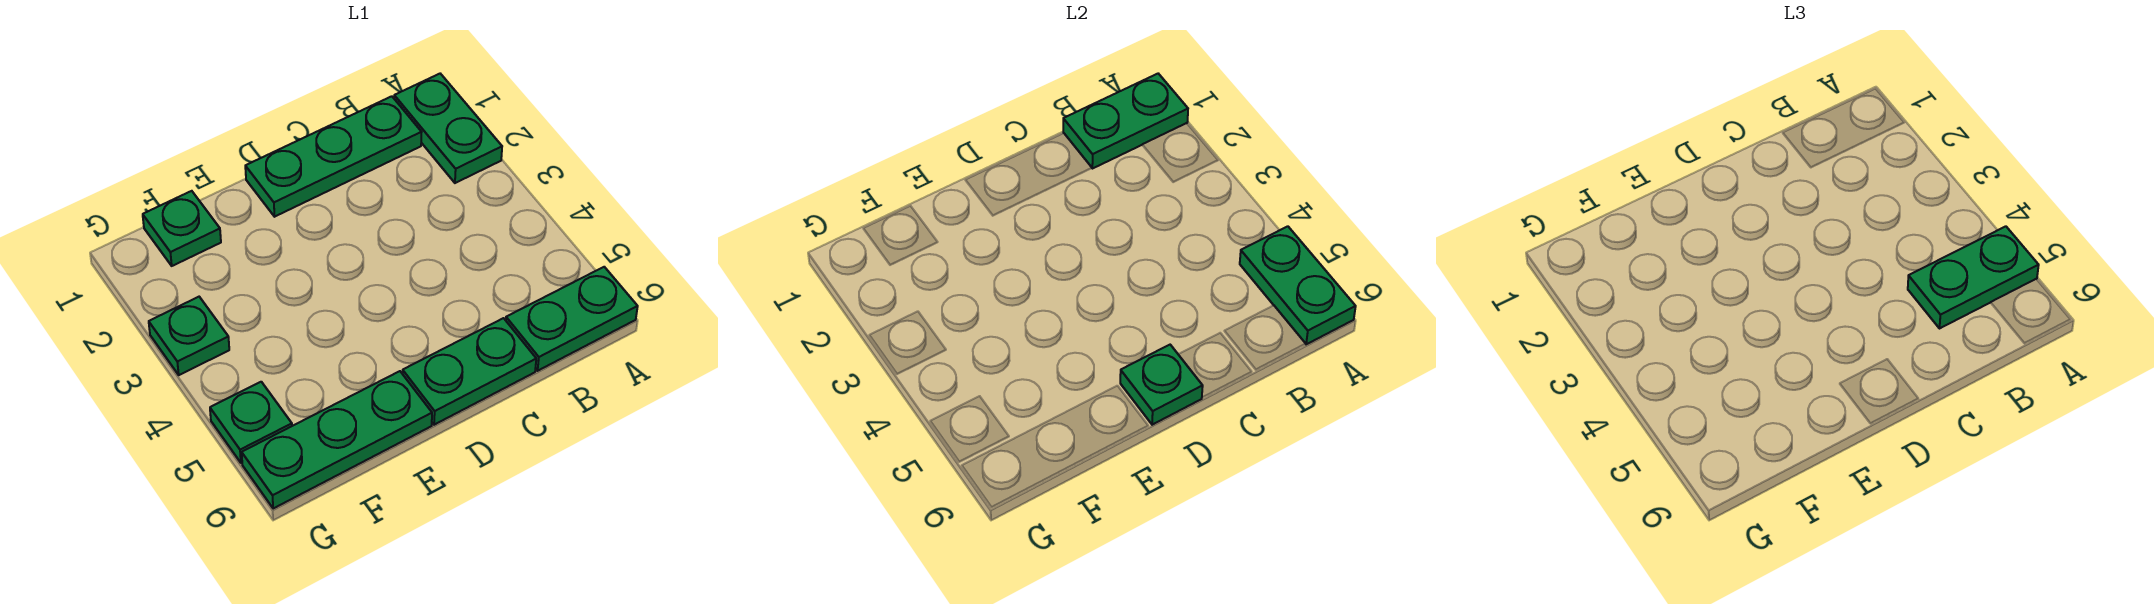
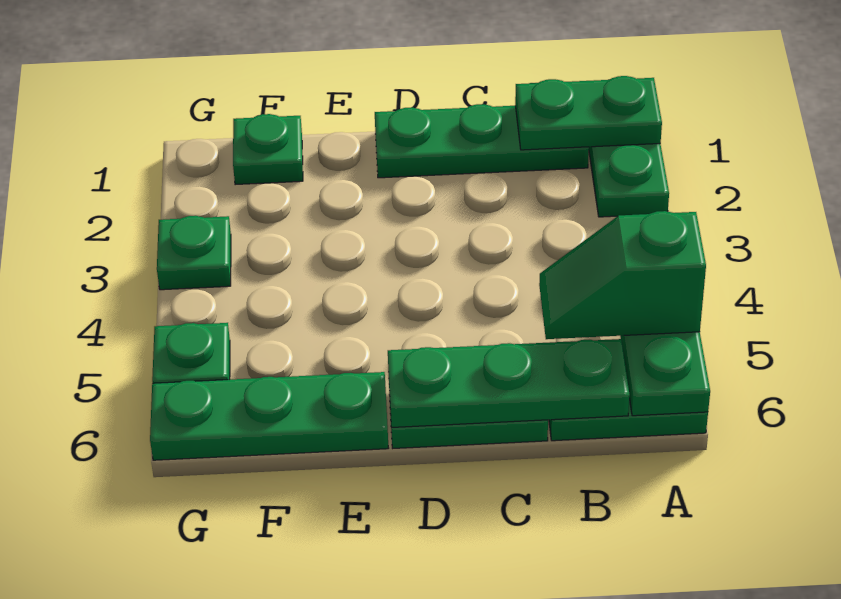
green 1x2 plate [1908,226,2039,329] -> green 1x2 slope [539,211,706,339]
green 1x1 plate [1120,345,1203,425] -> green 1x3 plate [388,339,630,428]

